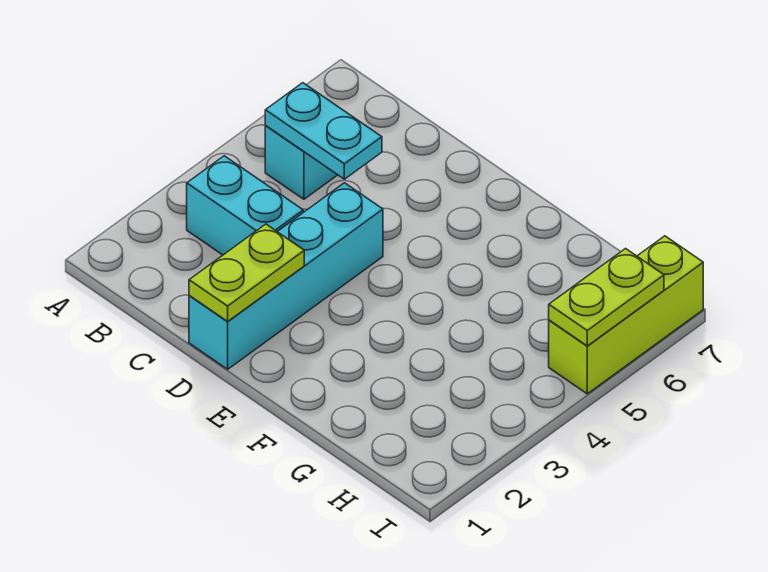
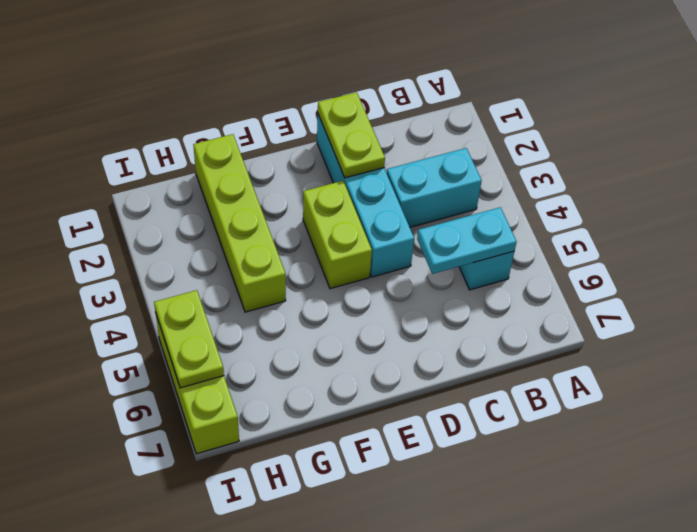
none -> lime 1x2 brick [303,181,372,289]
none -> lime 1x4 brick [193,134,286,312]

